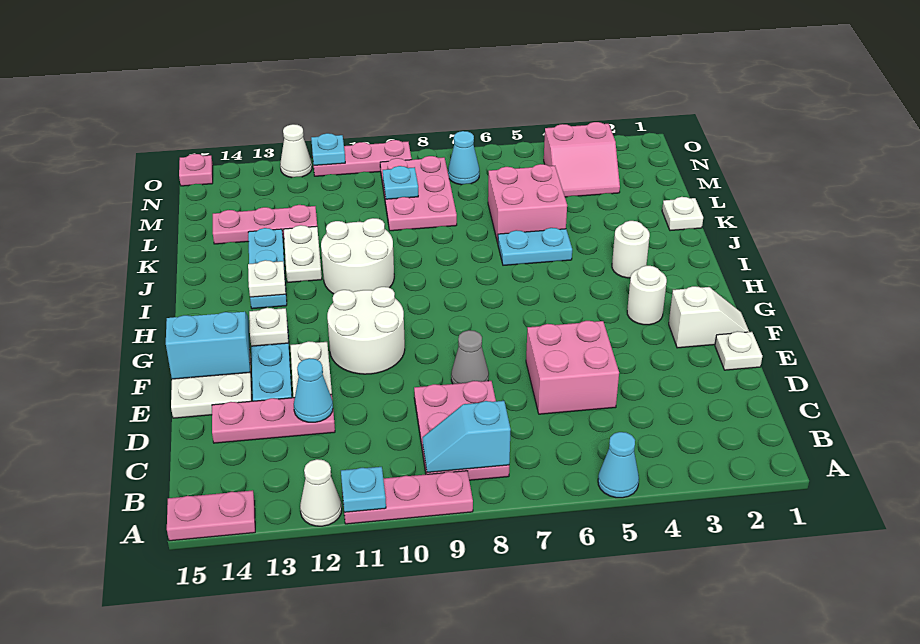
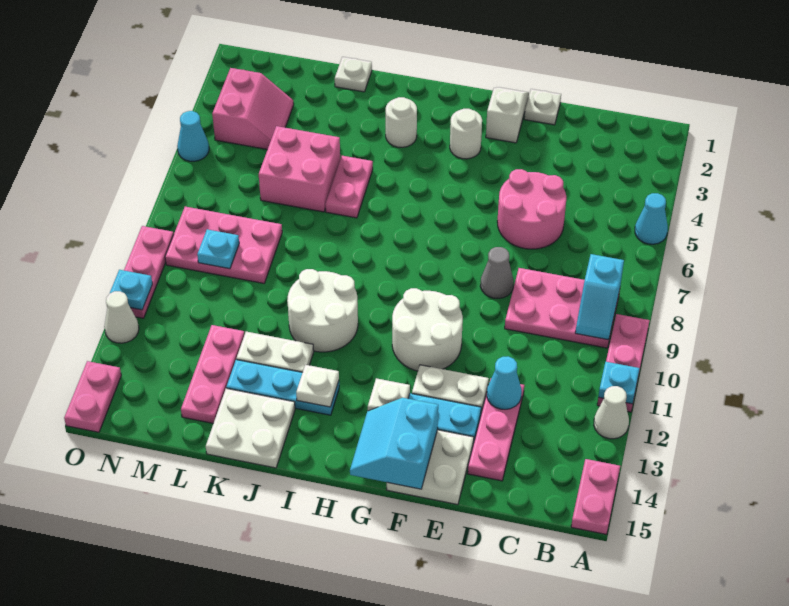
pink 2x2 brick [526,321,619,414] -> pink 2x2 round brick [497,169,566,249]
cyan 1x2 plate [498,228,572,265] -> pink 1x2 plate [325,156,373,218]
none -> white 2x2 plate [206,388,295,468]
cyan 1x1 cone [448,131,479,185] -> cyan 1x1 cone moved to [177,111,209,161]
pink 1x1 plate [179,154,213,186] -> pink 1x2 plate [64,361,121,432]

